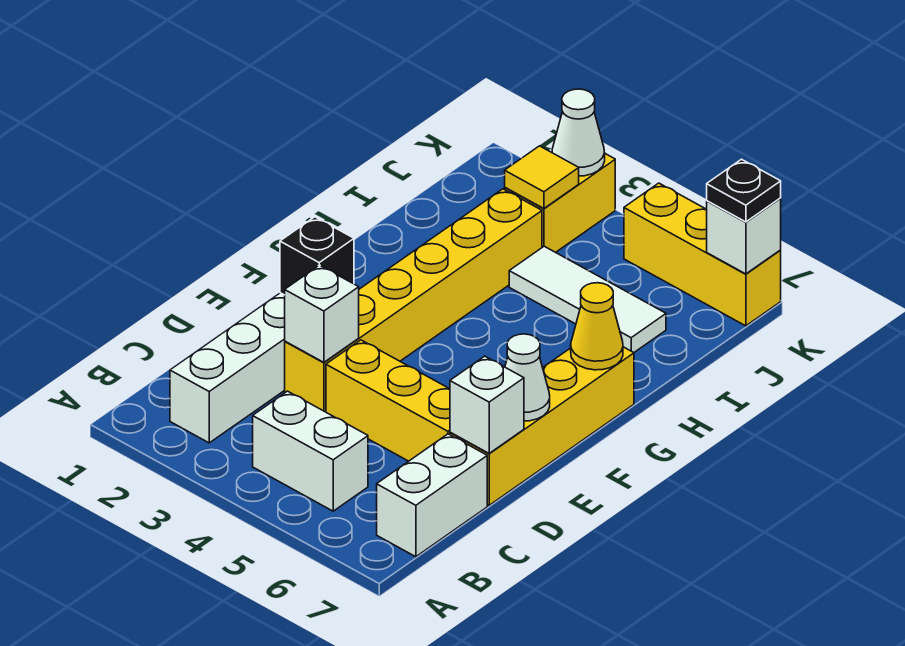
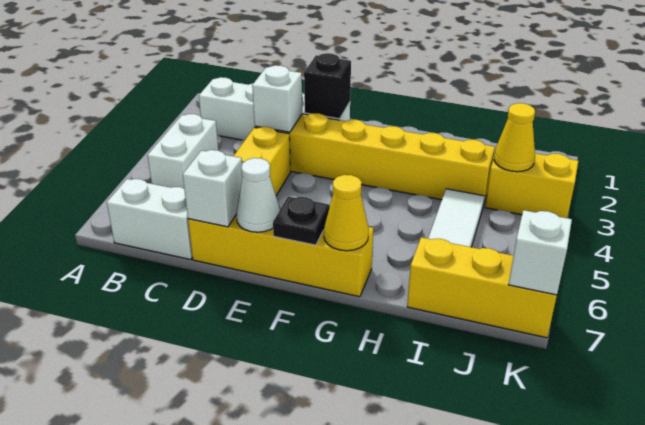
yellow 1x1 tile [505,146,579,208] -> yellow 1x1 cone [494,103,535,172]
white 1x1 cone [552,89,605,176] -> none
yellow 1x3 brick [624,183,781,326] -> yellow 1x3 brick turned to [407,237,557,338]
black 1x1 plate [707,159,781,222] -> black 1x1 plate moved to [273,197,330,245]

